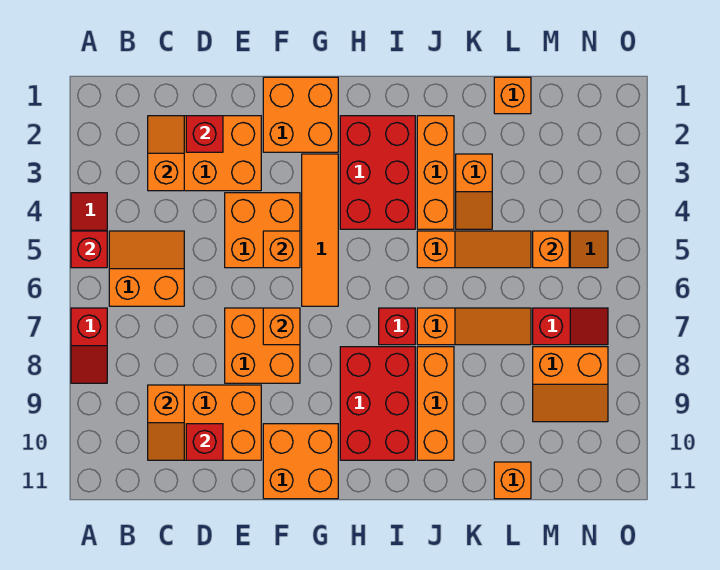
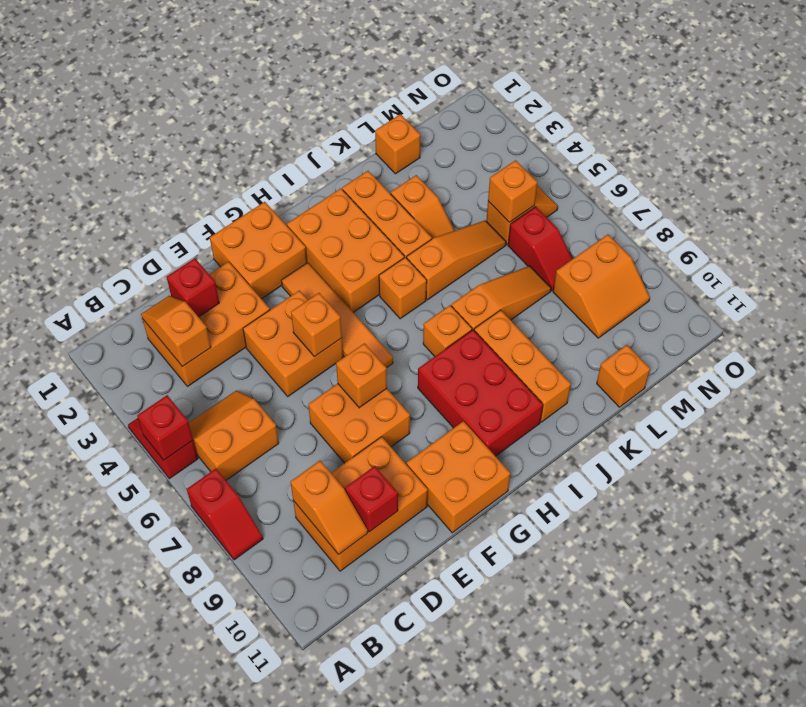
red 2x3 brick [340,116,415,229] -> orange 2x3 brick [287,188,404,312]
none -> orange 1x1 brick [379,257,427,319]
red 1x1 brick [379,308,415,345] -> orange 1x1 brick [423,305,472,356]
red 1x2 slope [533,308,608,345] -> red 1x2 slope turned to [508,207,572,291]

